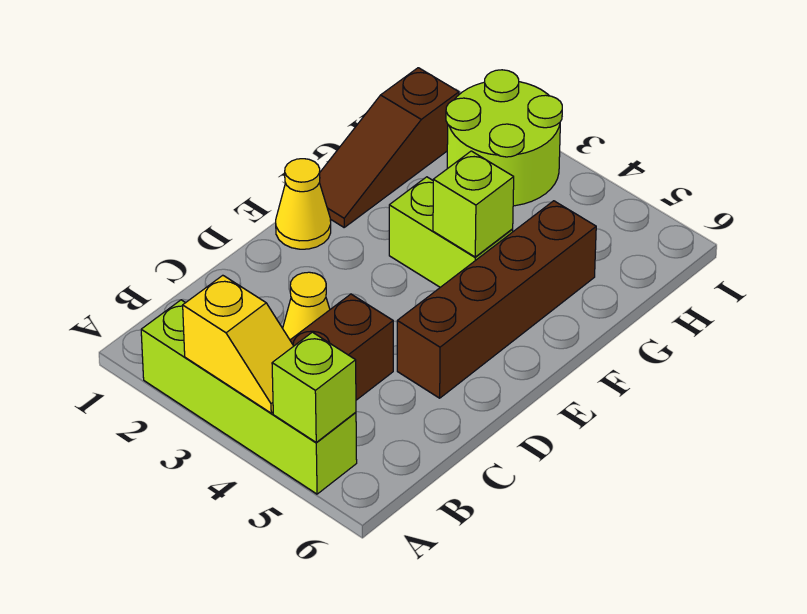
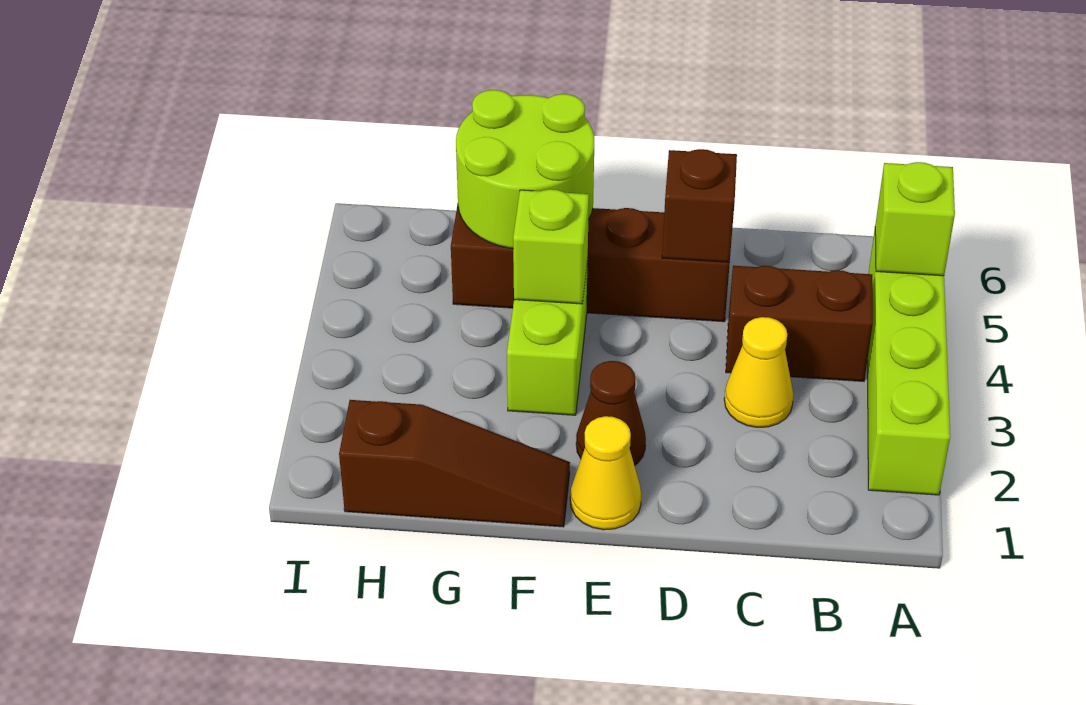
yellow 1x2 slope [183,275,293,413] -> none
none -> brown 1x1 brick [662,149,737,262]
none -> brown 1x1 cone [576,361,646,466]
lime 2x2 round brick [446,70,562,206] -> lime 2x2 round brick moved to [456,90,594,248]

